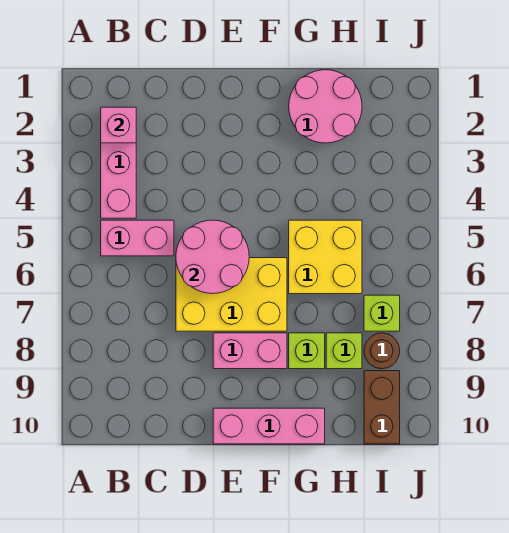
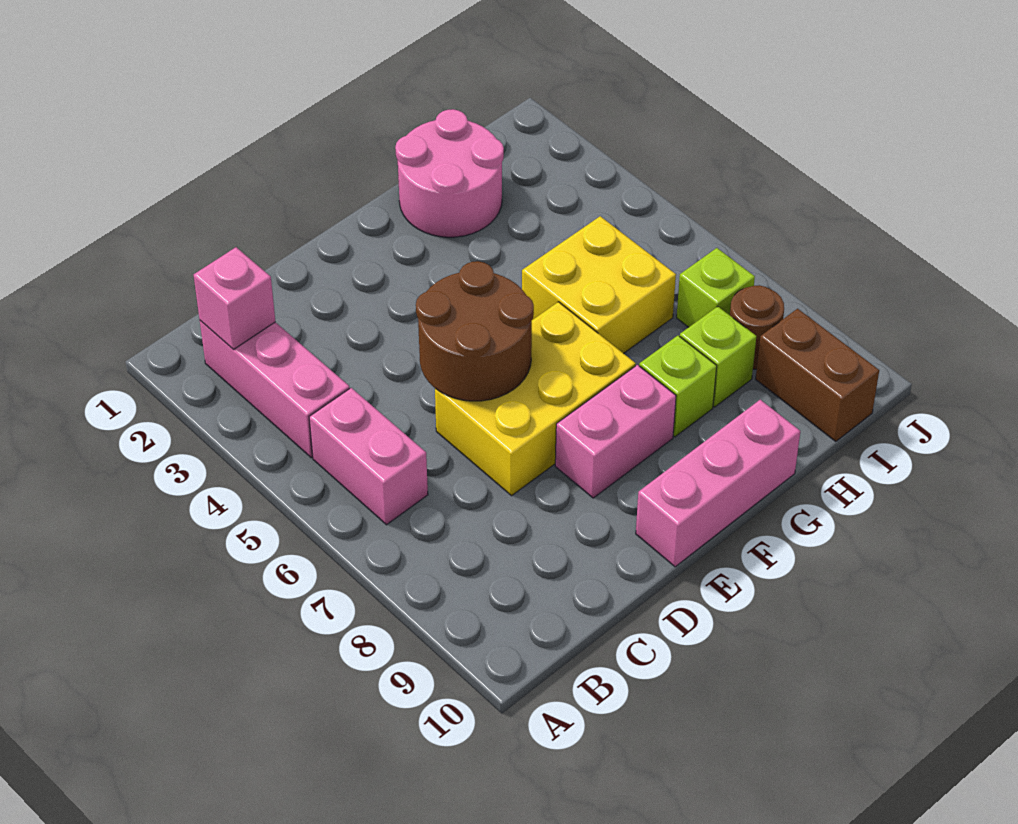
pink 1x2 brick [101,220,174,256] -> pink 1x2 brick turned to [309,388,428,525]
pink 2x2 round brick [176,220,249,294] -> brown 2x2 round brick [416,261,534,401]

